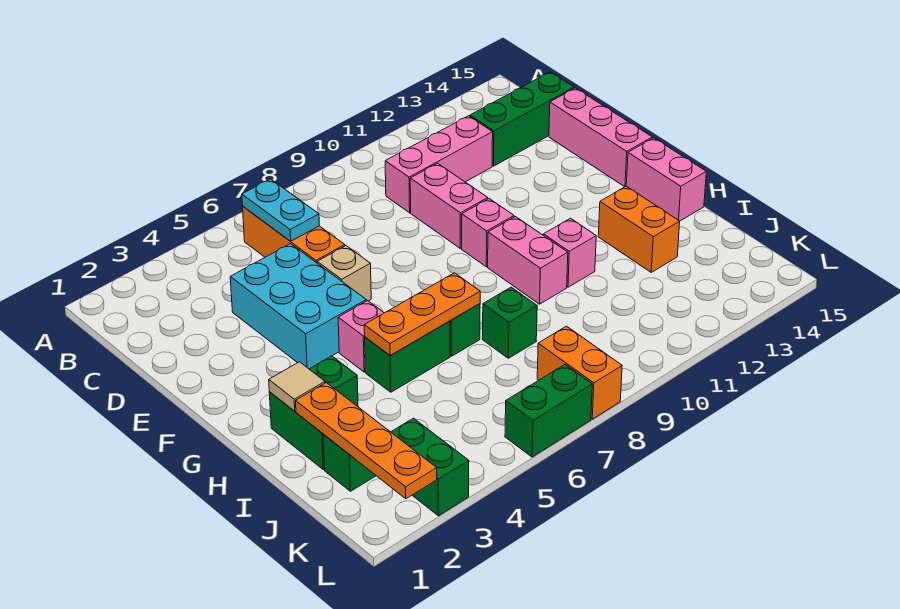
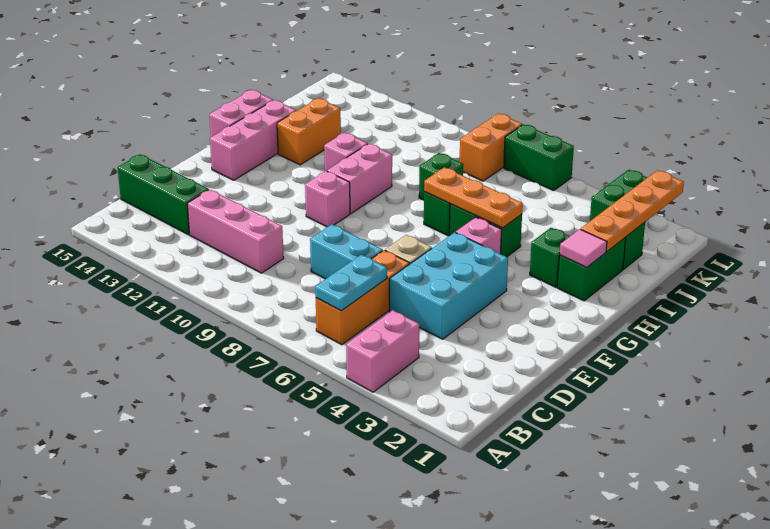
none -> cyan 1x2 brick [310,224,383,279]
pink 1x2 brick [410,163,488,248] -> pink 1x2 brick moved to [346,310,419,392]
pink 1x3 brick [549,88,652,187] -> pink 1x3 brick moved to [210,100,296,180]
tan 1x1 tile [269,362,325,411] -> pink 1x1 tile [560,229,607,267]

